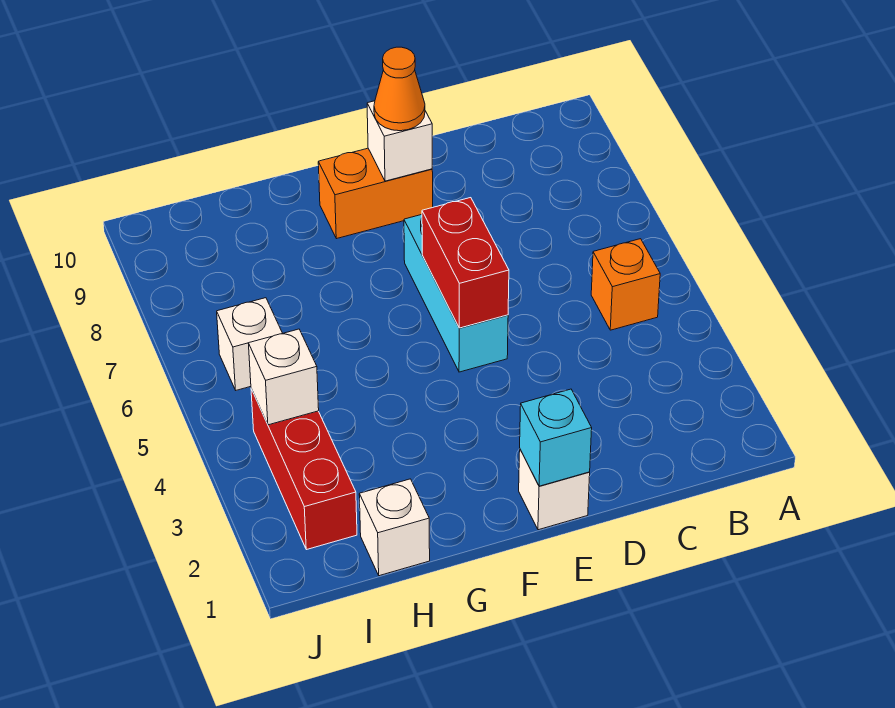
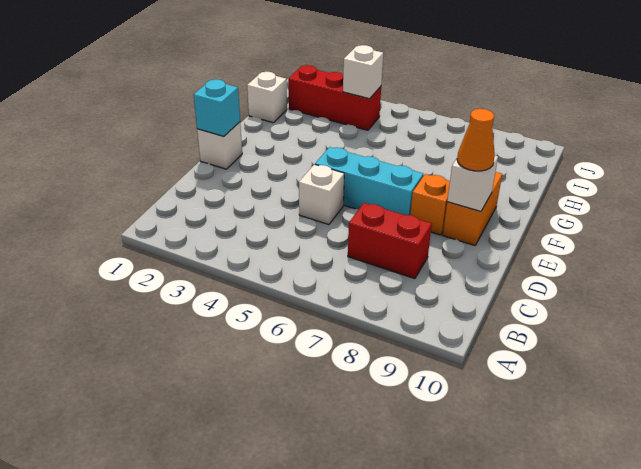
orange 1x1 brick [591,239,660,330] -> orange 1x1 brick moved to [410,174,450,235]
red 1x2 brick [422,198,509,328] -> red 1x2 brick moved to [348,203,432,279]
white 1x1 brick [217,298,282,390] -> white 1x1 brick moved to [299,164,344,225]

